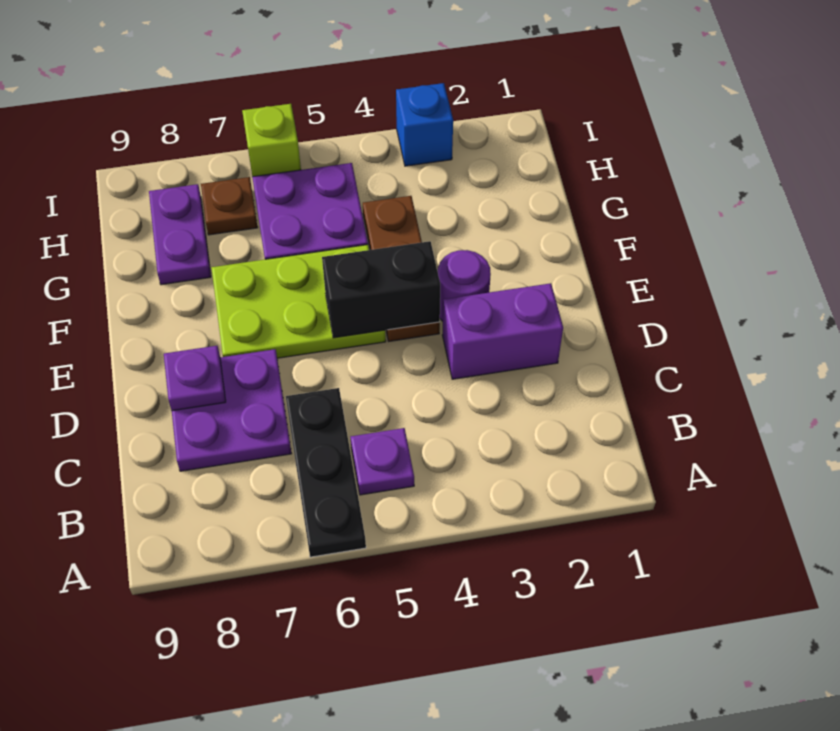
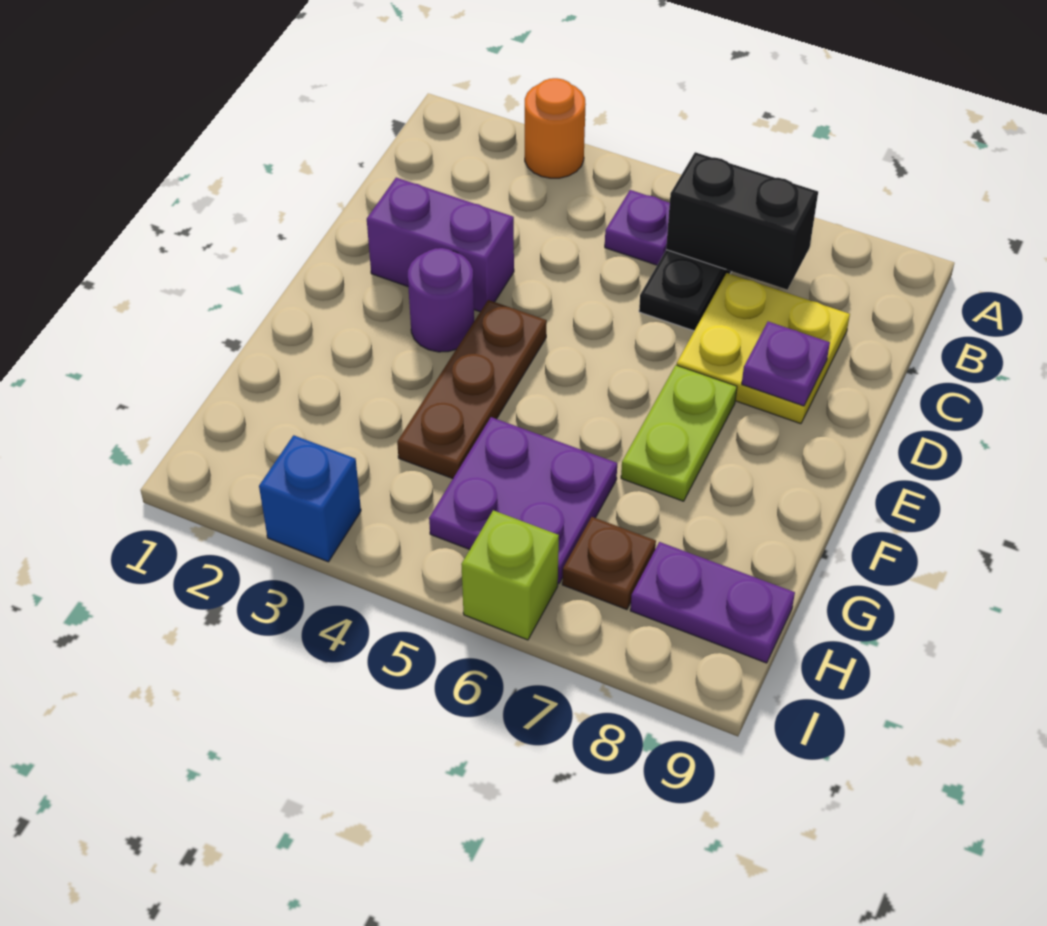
none -> orange 1x1 round brick [525,78,586,178]
purple 2x2 plate [172,349,292,471] -> yellow 2x2 plate [677,273,850,424]
black 1x2 brick [322,241,440,338] -> black 1x2 brick moved to [666,152,818,290]
lime 2x3 plate [211,245,386,358] -> lime 1x2 plate [621,365,737,501]
purple 1x2 plate [149,184,211,285] -> purple 1x2 plate turned to [630,542,795,663]

